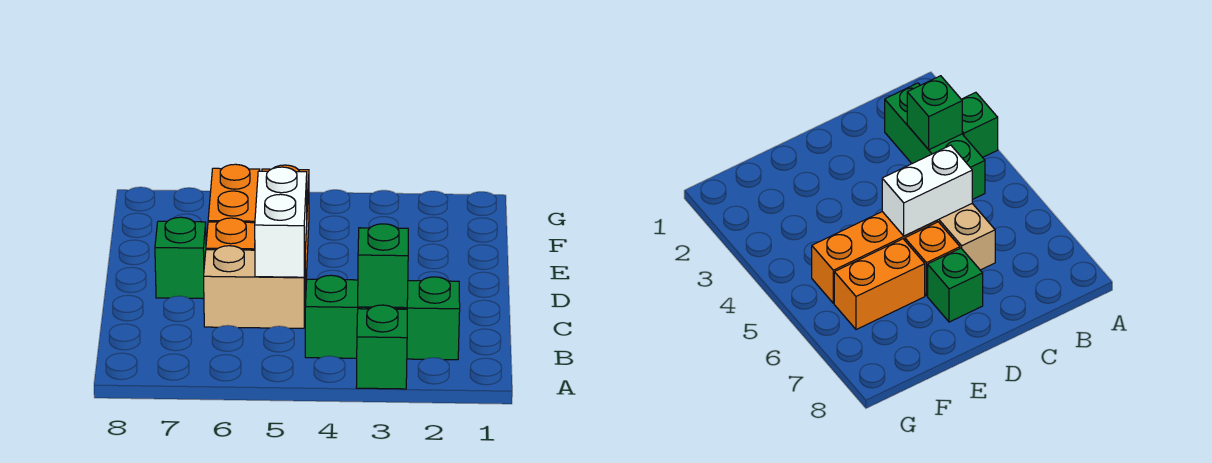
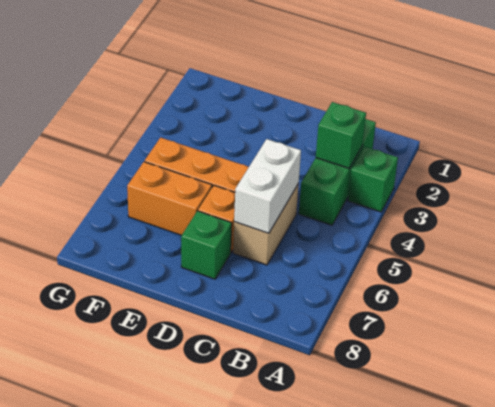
white 1x2 brick [255,167,307,277] -> white 1x2 brick turned to [234,139,301,233]

